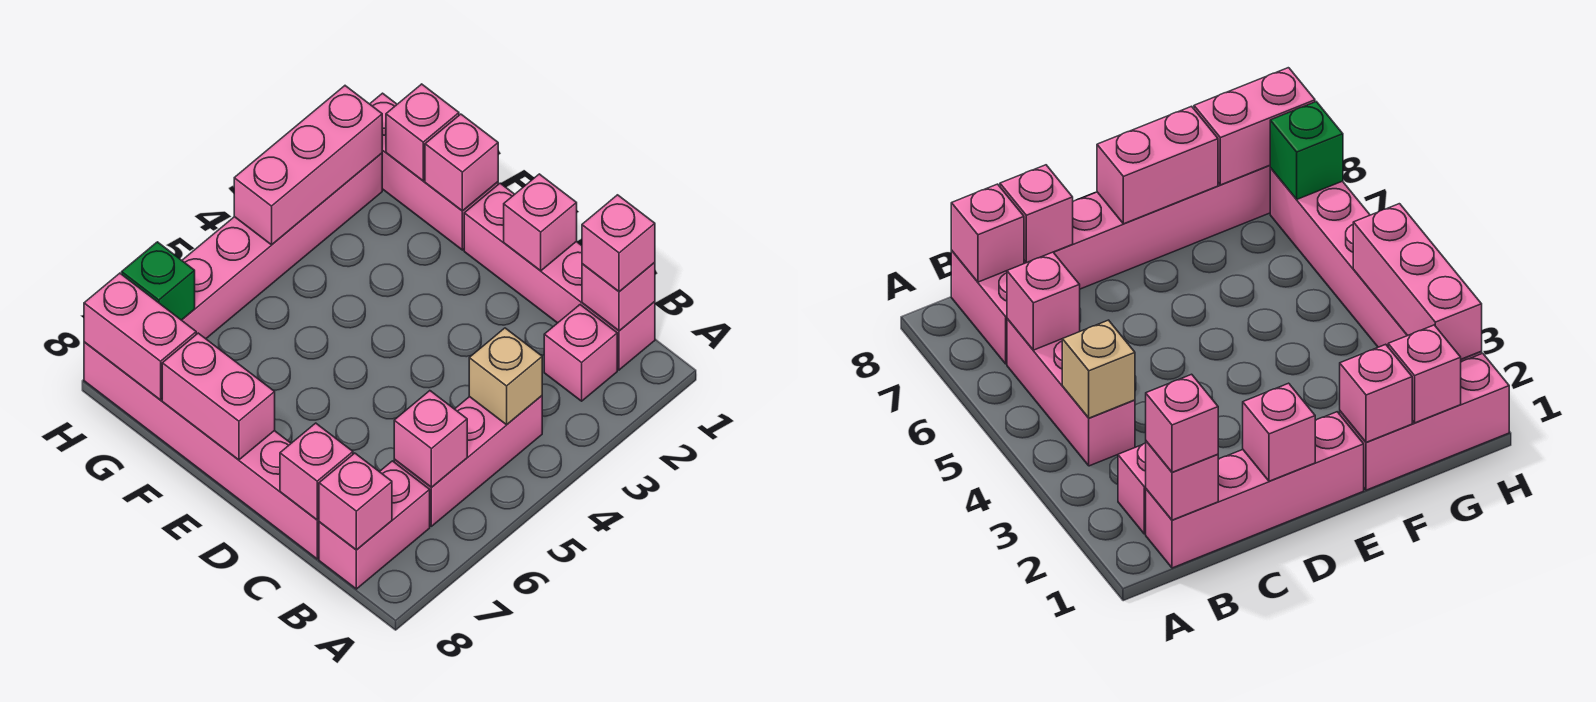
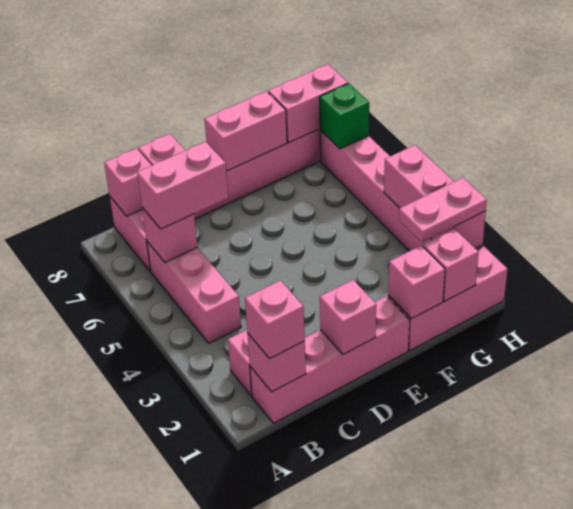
tan 1x1 brick [469,328,542,425] -> none
none -> pink 1x2 brick [137,142,228,229]
none -> pink 1x2 plate [399,178,487,243]

